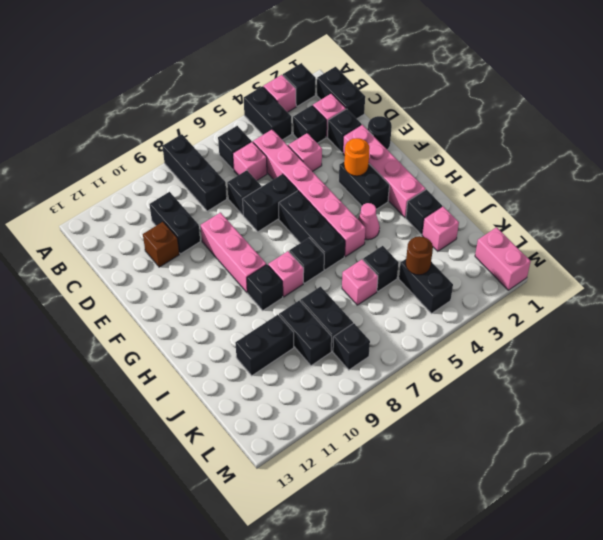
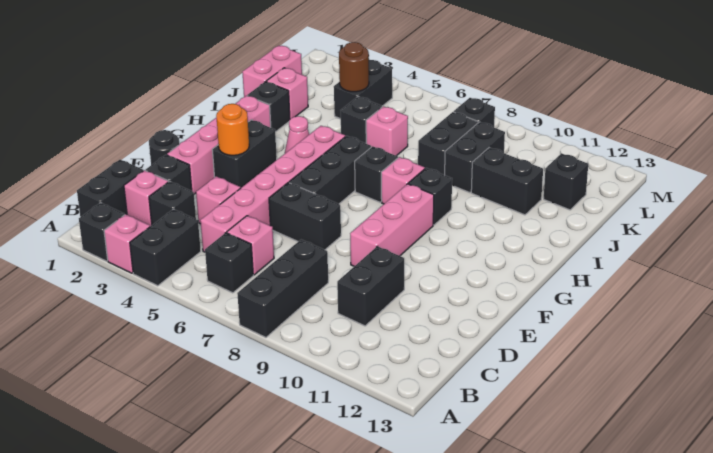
black 1x1 brick [227,170,261,215] -> black 1x1 brick moved to [544,153,588,210]
brown 1x1 brick [143,222,179,267] -> none
pink 1x2 brick [475,227,531,290] -> pink 1x2 brick moved to [242,45,302,97]

